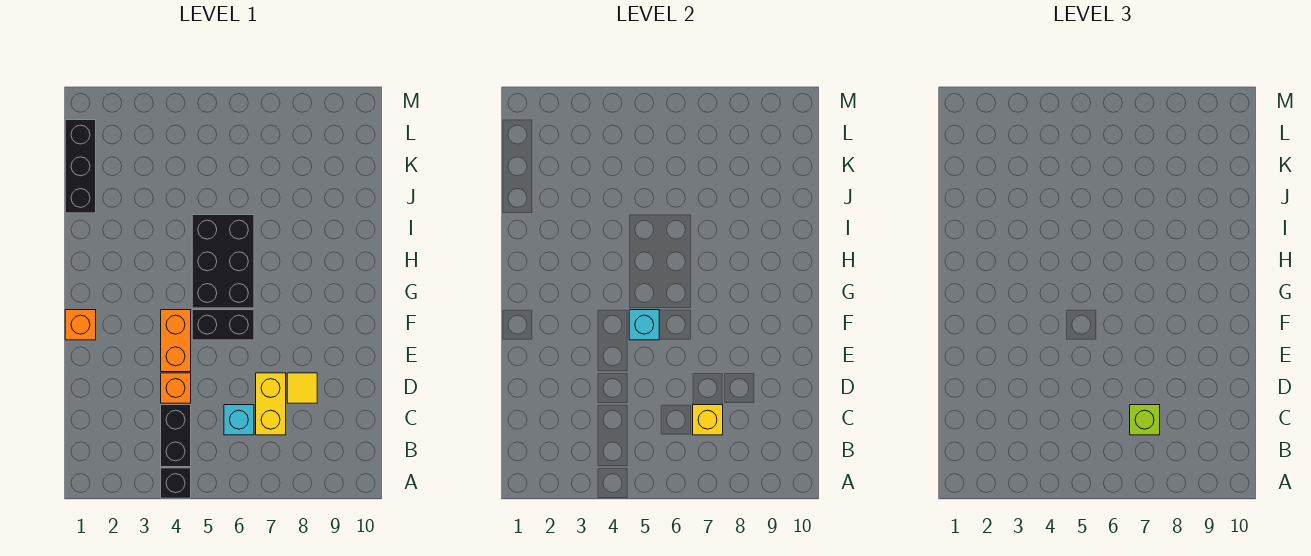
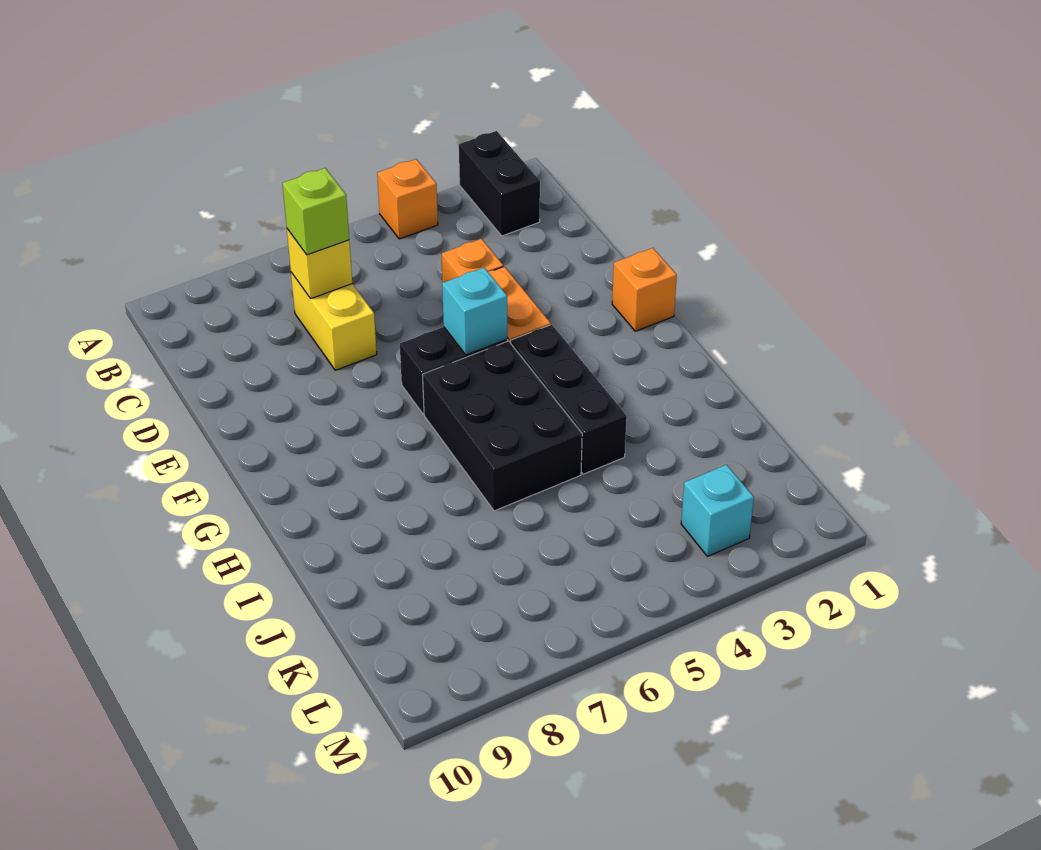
black 1x1 brick [161,468,191,498] -> orange 1x1 brick [377,159,438,239]
black 1x2 brick [161,405,191,467] -> black 1x2 brick moved to [459,131,540,236]
cyan 1x1 brick [224,405,254,435] -> cyan 1x1 brick moved to [681,465,754,556]
yellow 1x1 tile [287,373,317,403] -> none
black 1x3 brick [65,120,96,213] -> black 1x3 brick moved to [511,325,627,474]

